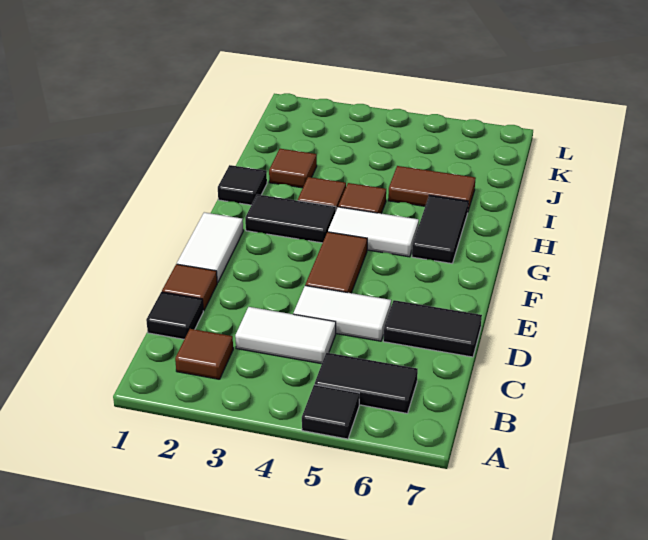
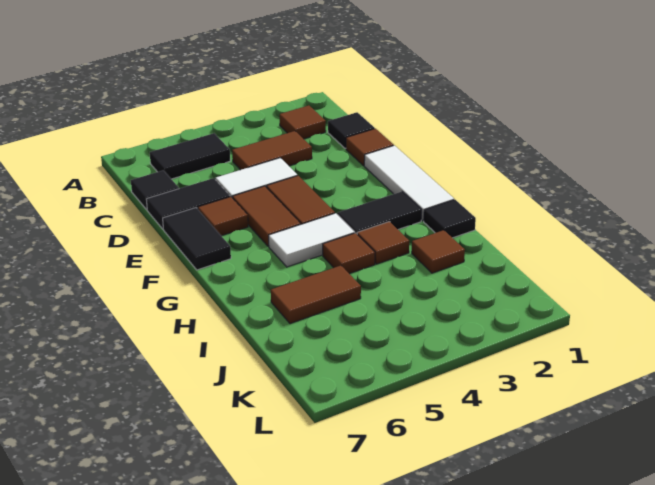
black 1x1 tile [302,385,359,439] -> black 1x1 tile moved to [131,170,179,210]
white 1x2 tile [235,307,336,364] -> brown 1x2 tile [232,131,312,170]
white 1x2 tile [177,212,243,283] -> white 1x3 tile [364,145,454,221]
none -> brown 1x2 tile [233,186,301,246]
none -> brown 1x1 tile [198,197,248,236]
black 1x2 tile [412,195,468,264] -> black 1x2 tile moved to [163,208,231,270]

